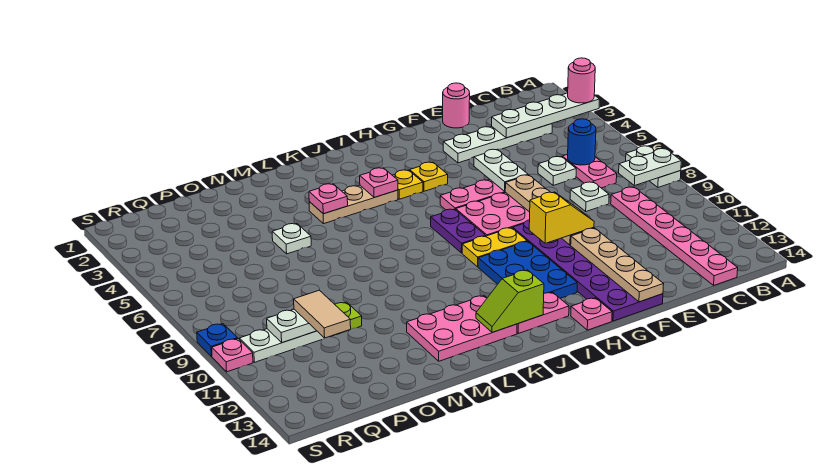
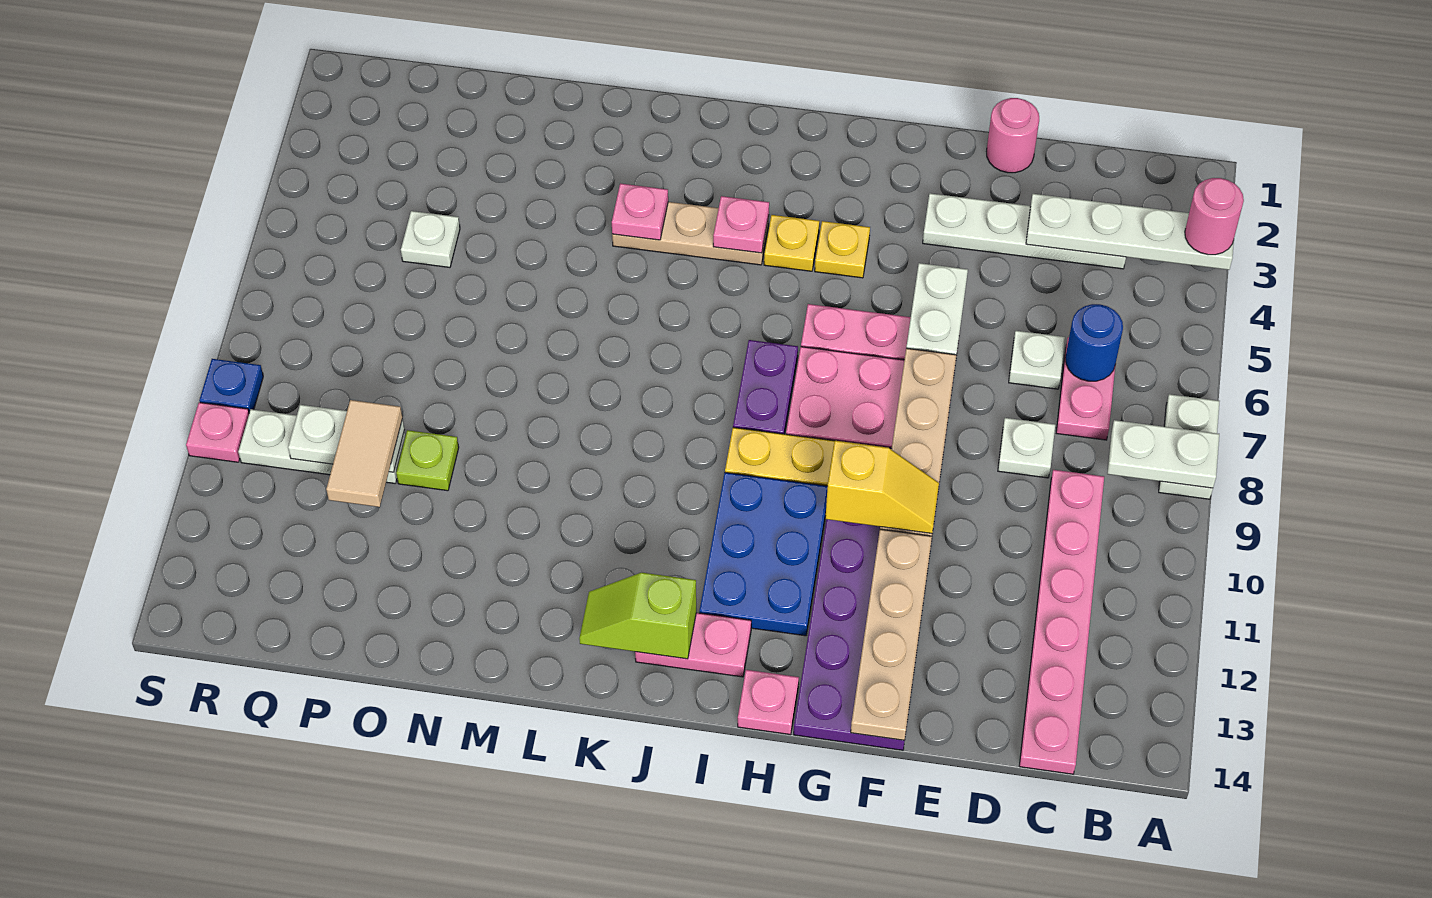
pink 2x3 plate [407,296,517,361] -> none
white 1x1 plate [272,224,311,254] -> white 1x1 plate moved to [401,211,460,267]

